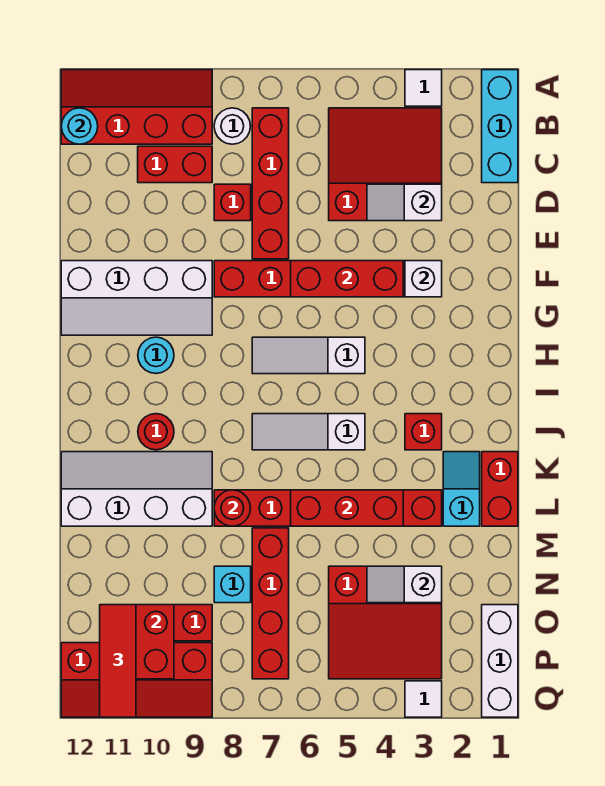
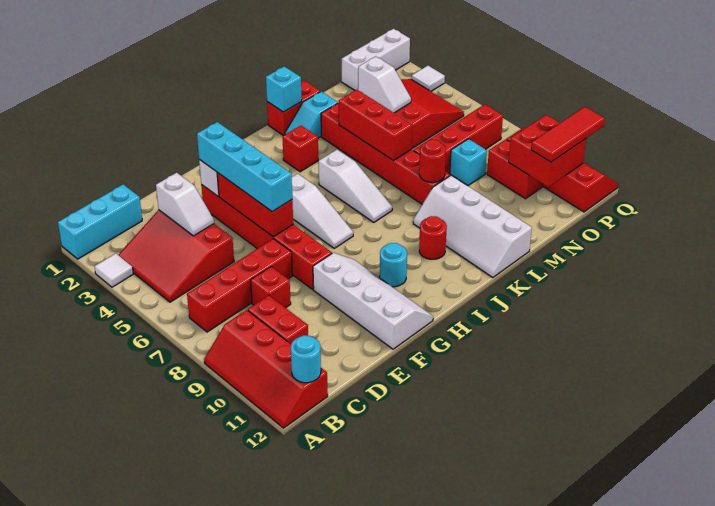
white 1x1 round brick [214,108,250,144] -> none
none -> cyan 1x4 brick [197,122,292,212]
none -> cyan 1x1 brick [266,66,302,112]

